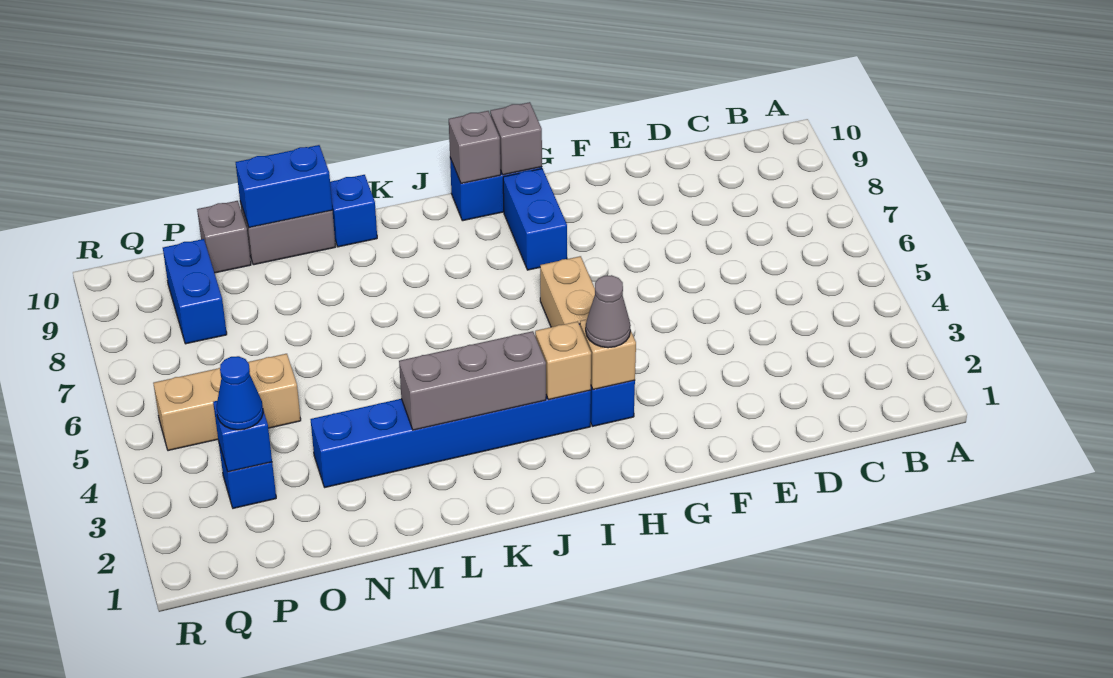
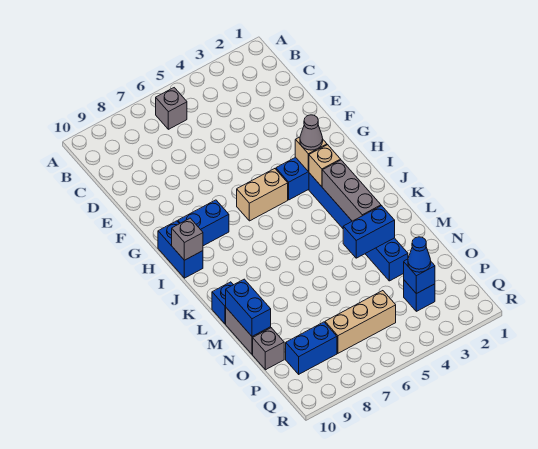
grey 1x1 brick [490,102,542,175] -> grey 1x1 brick moved to [156,88,187,129]
none -> blue 1x2 brick [343,206,395,258]
tan 1x3 brick [153,354,301,451] -> tan 1x3 brick turned to [325,291,396,353]

